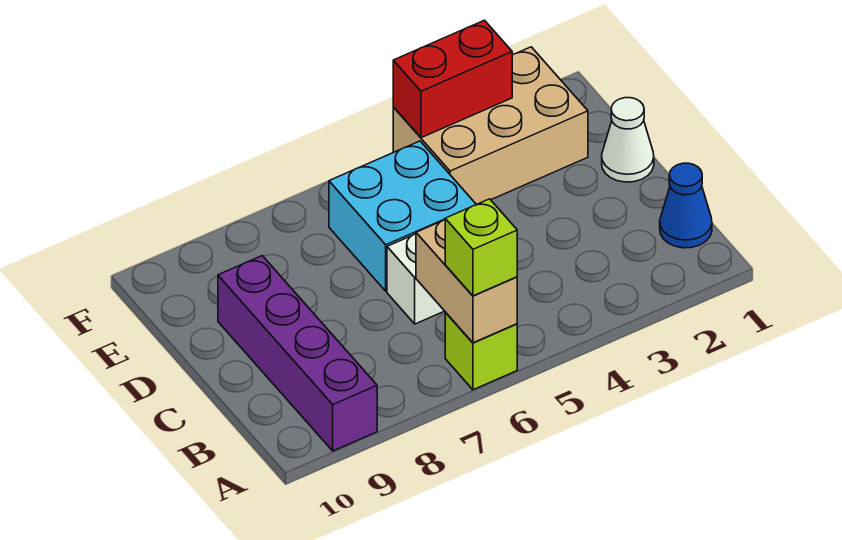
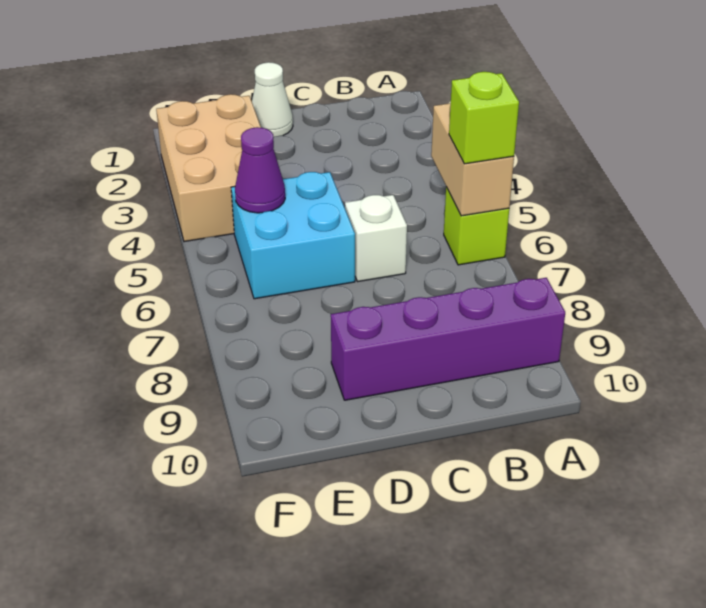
tan 1x2 brick [416,220,517,343] -> tan 1x2 brick turned to [431,103,514,216]
blue 1x1 cone [660,163,712,248] -> none
none -> purple 1x1 cone [235,127,285,213]
red 1x2 brick [393,20,512,138] -> none

